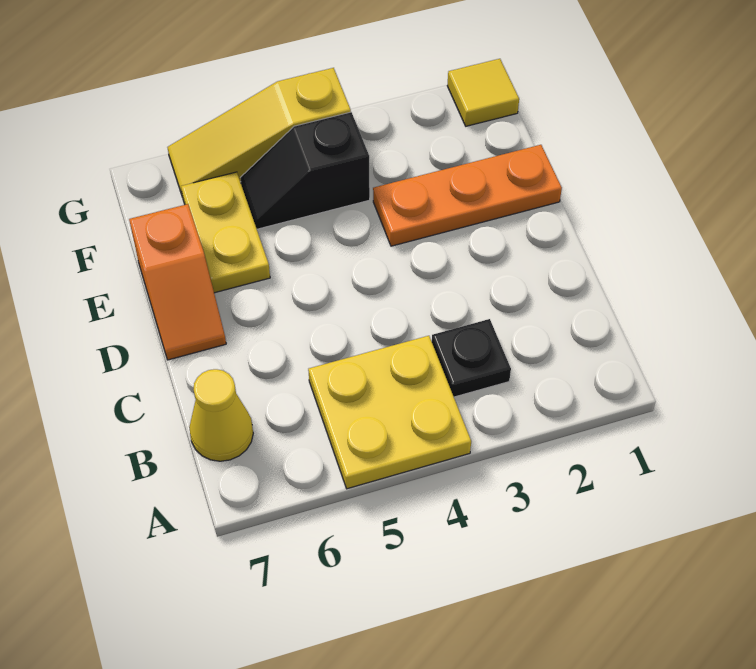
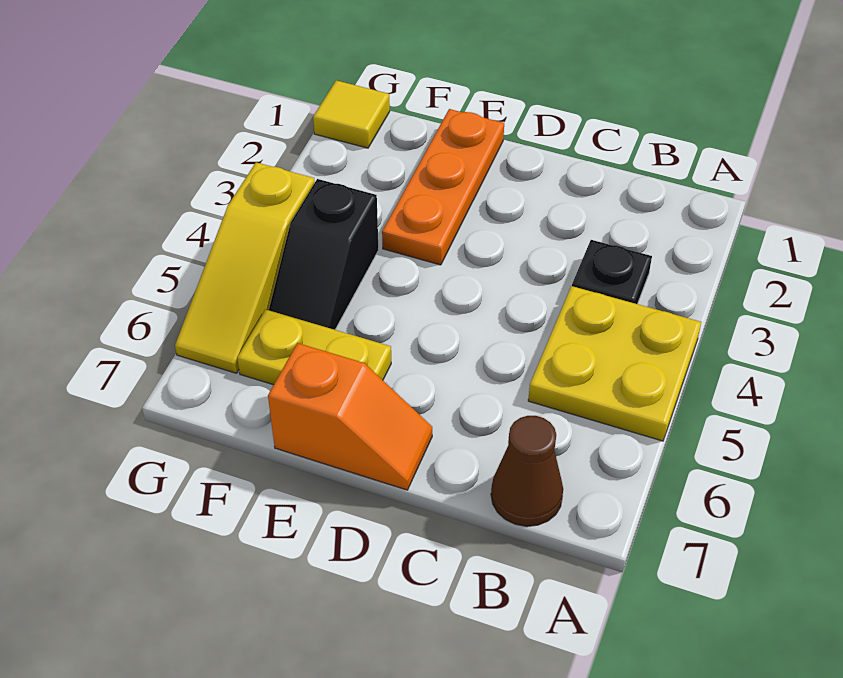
yellow 1x1 cone [189,369,253,461] -> brown 1x1 cone [491,416,563,526]

